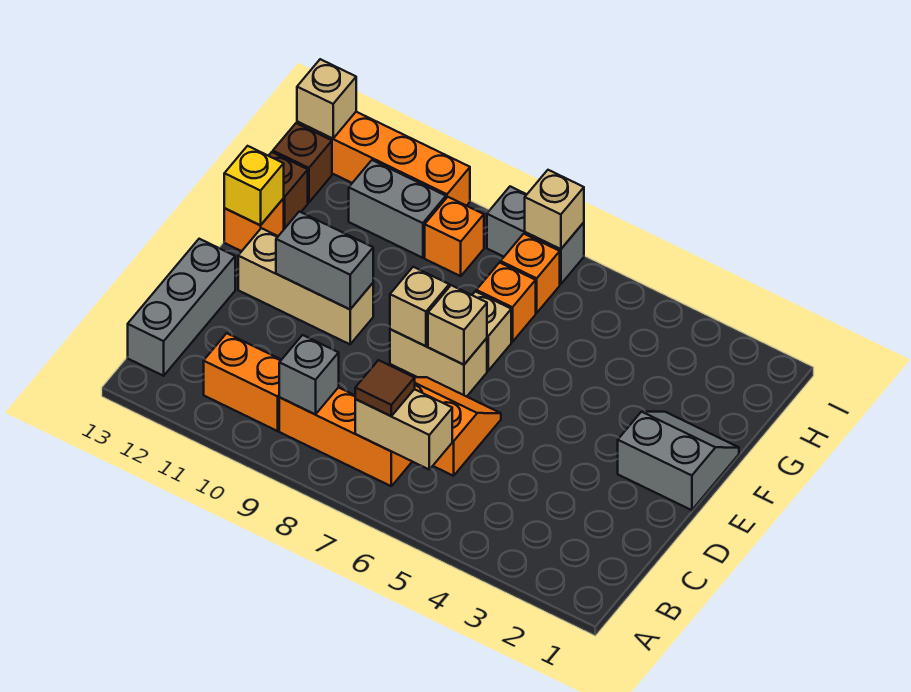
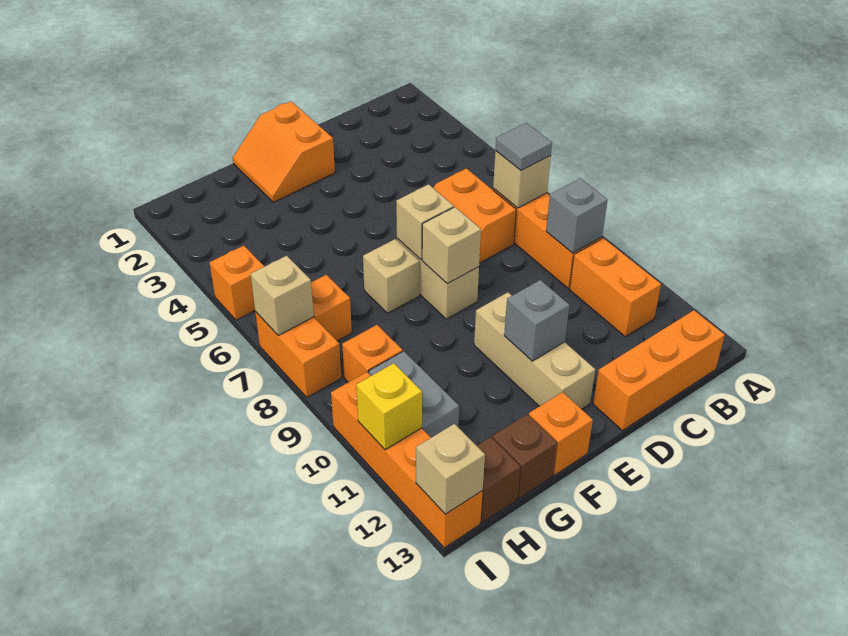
tan 1x2 brick [355,389,452,469] -> tan 1x1 brick [493,151,551,208]
brown 1x1 tile [355,360,415,416] -> grey 1x1 tile [495,123,552,170]
grey 1x3 brick [128,239,235,376] -> orange 1x3 brick [593,310,725,431]
grey 2x2 slope [618,412,739,510] -> orange 2x2 slope [233,101,335,202]
grey 1x2 brick [276,212,373,309] -> grey 1x1 brick [504,280,569,361]
yellow 1x1 brick [224,146,284,225] -> yellow 1x1 brick moved to [356,363,422,450]
orange 1x1 brick [476,263,536,342] -> orange 1x1 brick moved to [210,246,264,320]
grey 1x2 brick [487,187,584,284] -> orange 1x2 brick [255,312,341,397]

